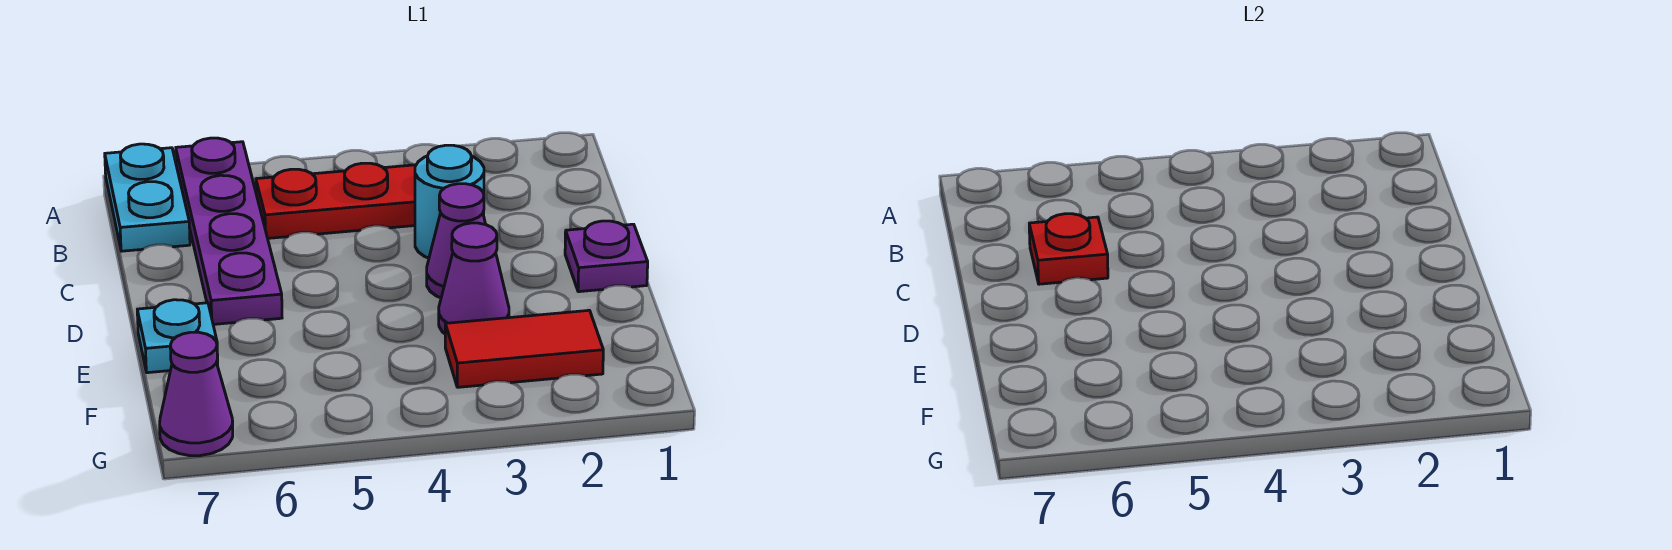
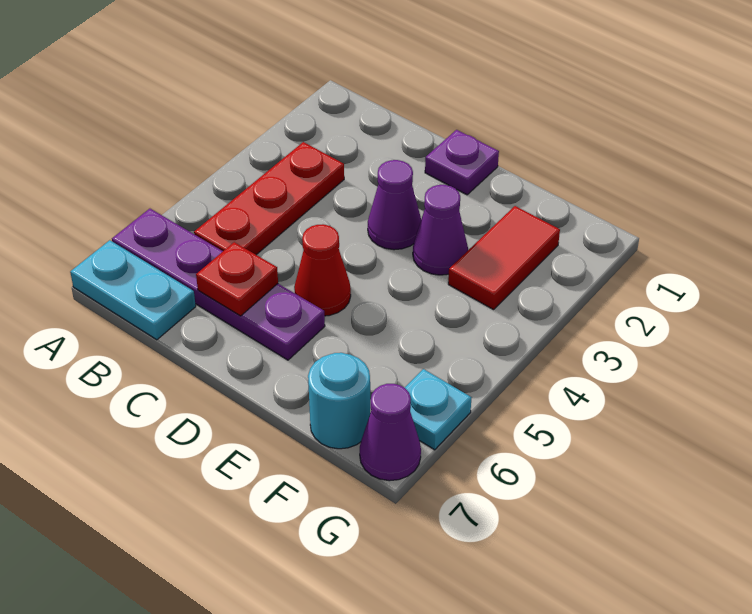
cyan 1x1 round brick [415,145,484,258] -> cyan 1x1 round brick moved to [308,353,371,449]
none -> red 1x1 cone [294,224,351,316]
cyan 1x1 plate [137,300,218,373] -> cyan 1x1 plate moved to [405,369,471,450]

